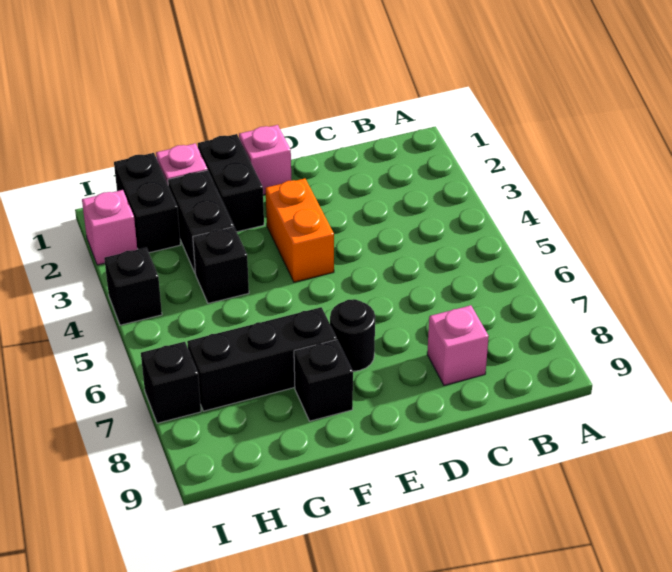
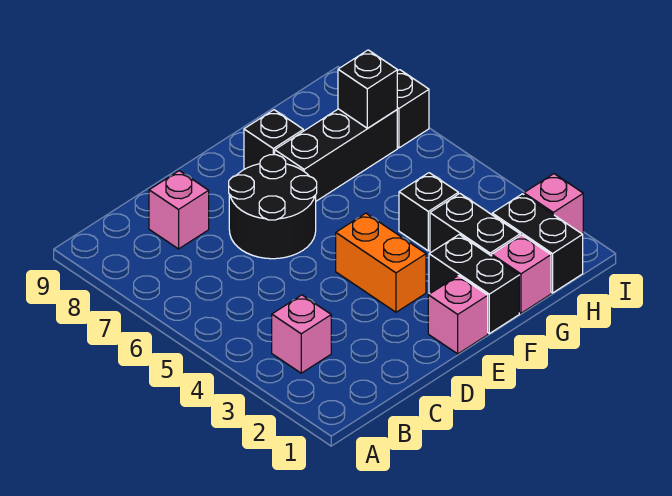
none -> pink 1x1 brick [272,295,331,373]
black 1x1 round brick [330,299,375,371] -> black 2x2 round brick [229,155,317,259]
black 1x1 brick [104,248,162,325] -> black 1x1 brick moved to [338,50,397,128]

